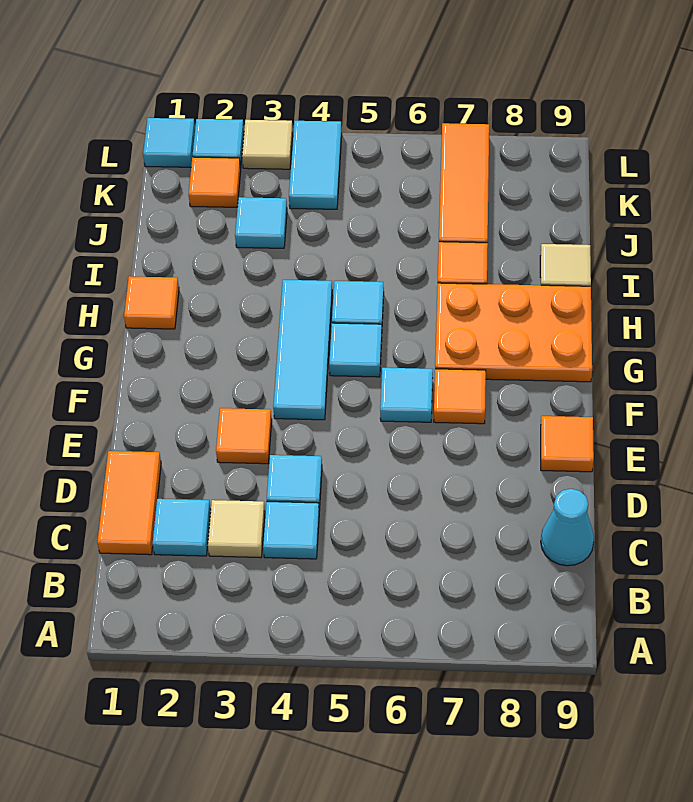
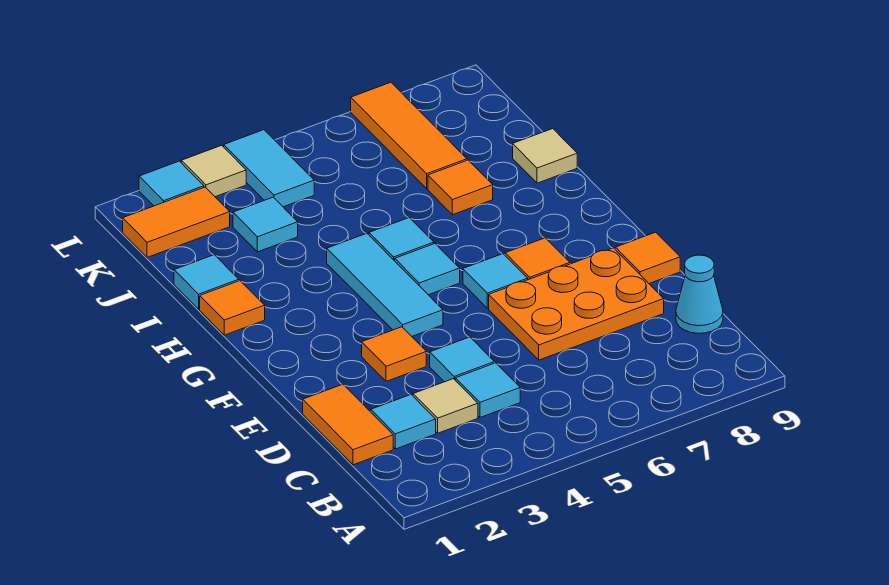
orange 2x3 plate [435,283,592,382] -> orange 2x3 plate moved to [489,248,664,360]
orange 1x1 tile [189,157,241,207] -> orange 1x2 tile [123,187,230,257]
cyan 1x1 tile [143,118,195,167] -> cyan 1x1 tile moved to [174,255,239,309]

